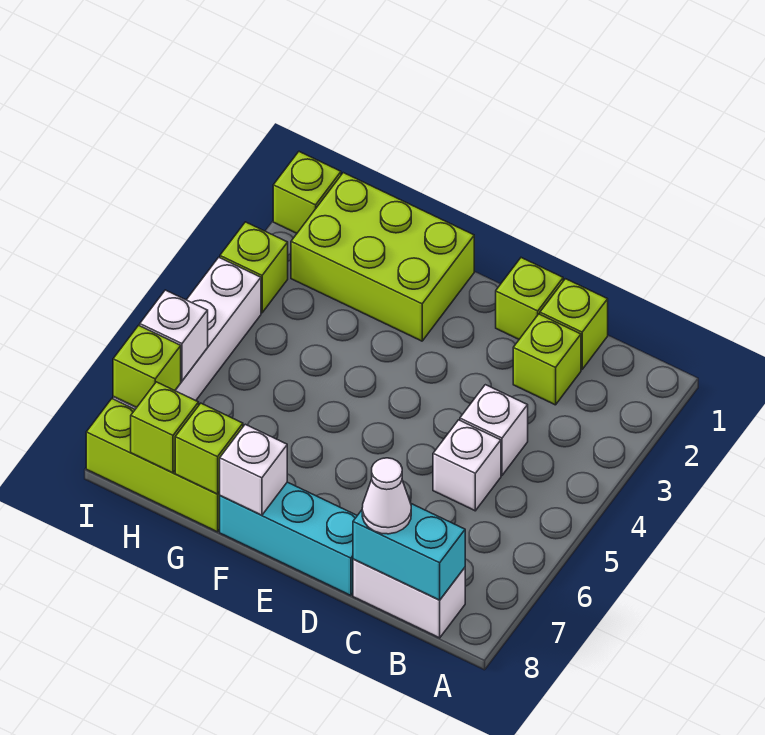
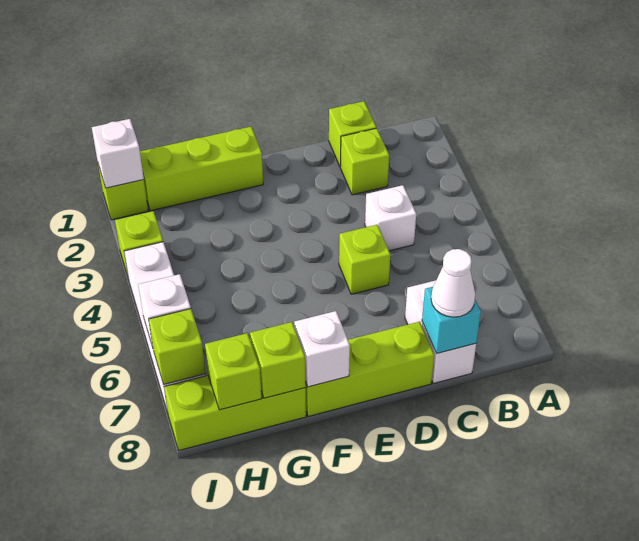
white 1x2 brick [353,559,465,638] -> white 1x2 brick turned to [405,280,476,383]
cyan 1x2 brick [353,504,465,600] -> cyan 1x1 brick [422,287,481,354]
white 1x1 brick [433,420,501,511] -> white 1x1 brick moved to [92,119,144,188]
lime 1x1 brick [496,258,563,339] -> lime 1x1 brick moved to [339,225,390,294]
cyan 1x3 brick [220,482,357,595] -> lime 1x3 brick [305,322,434,416]
lime 2x3 brick [291,173,474,341] -> lime 1x3 brick [140,127,263,211]

